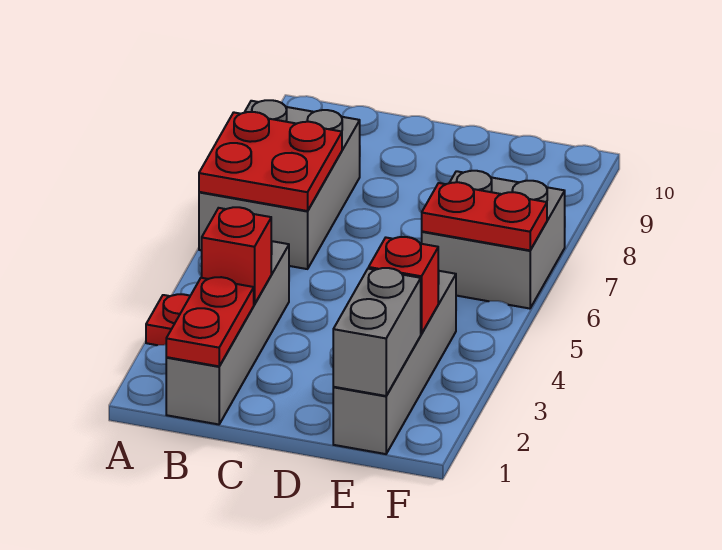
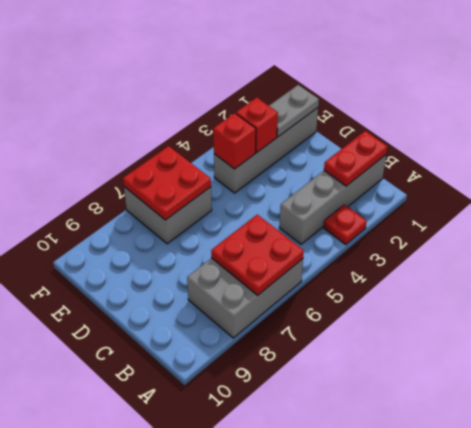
red 1x1 brick [202,207,271,304] -> red 1x1 brick moved to [213,113,256,169]
grey 1x2 brick [333,268,421,396] -> grey 1x2 plate [269,85,319,137]
red 1x2 plate [422,182,547,250] -> red 2x2 plate [123,146,211,220]

